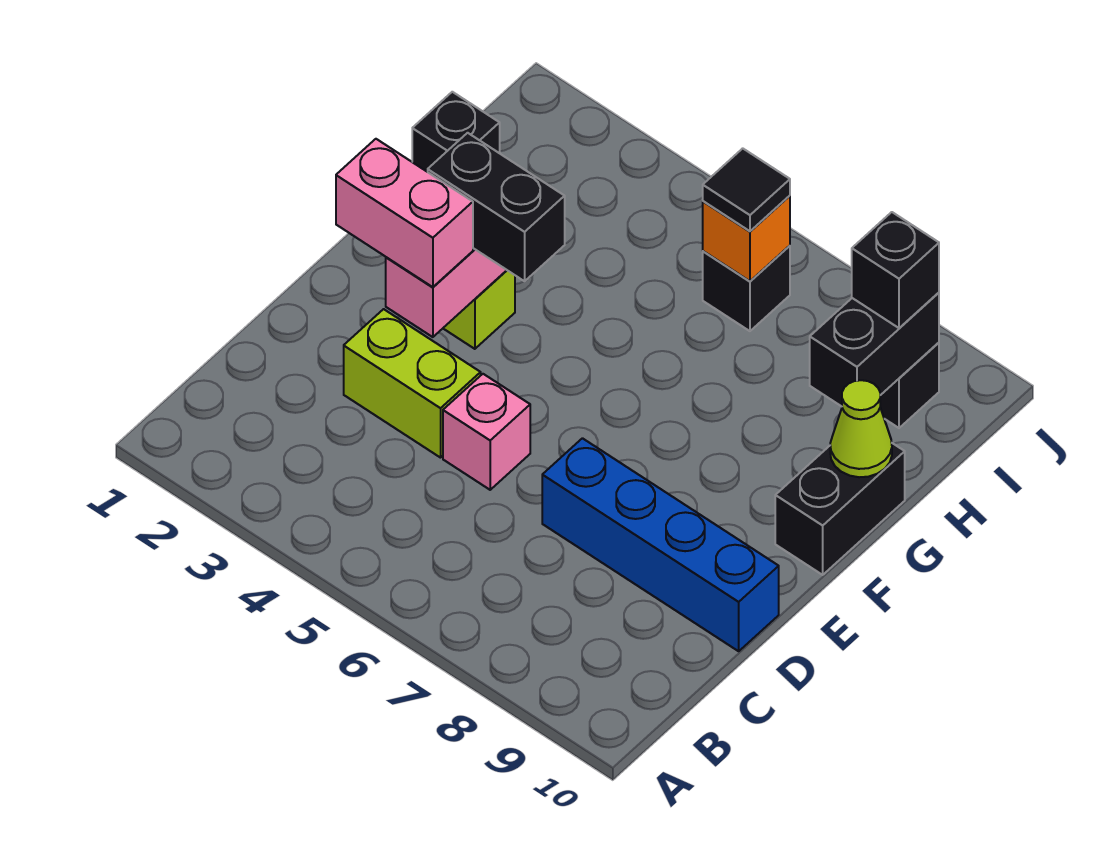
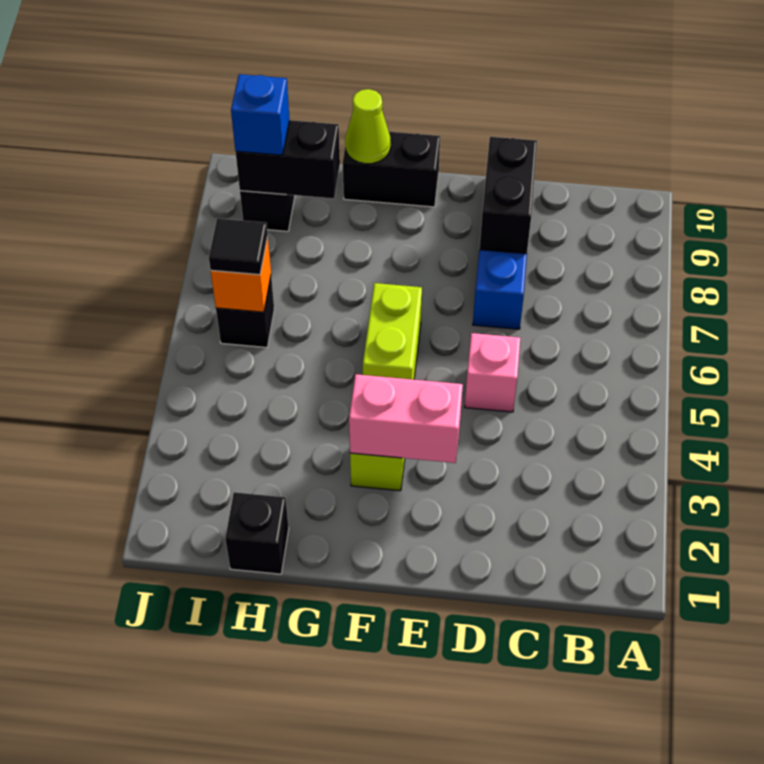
lime 1x2 brick [344,309,481,458] -> lime 1x2 brick moved to [363,283,422,380]
pink 1x2 brick [336,139,473,287] -> none
black 1x2 brick [428,133,565,281] -> black 1x2 brick moved to [479,137,537,254]
black 1x1 brick [852,212,939,328] -> blue 1x1 brick [231,74,290,155]

